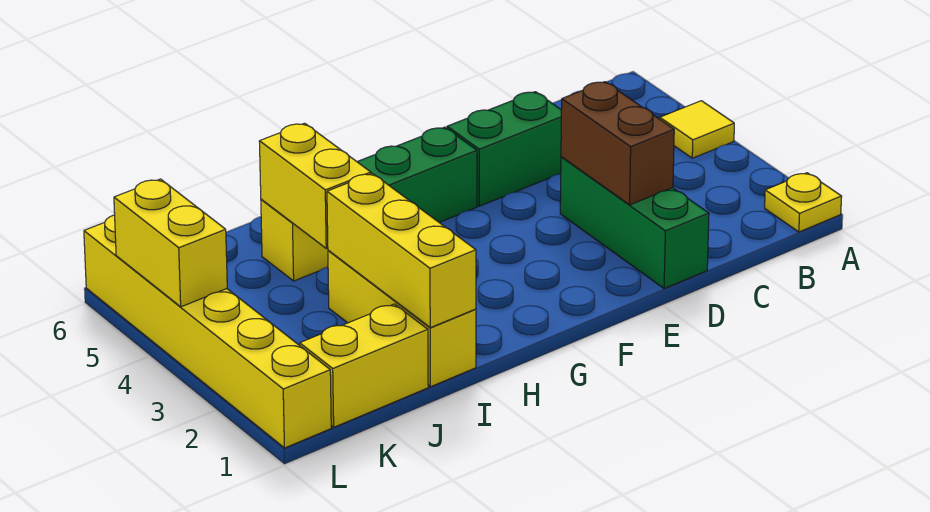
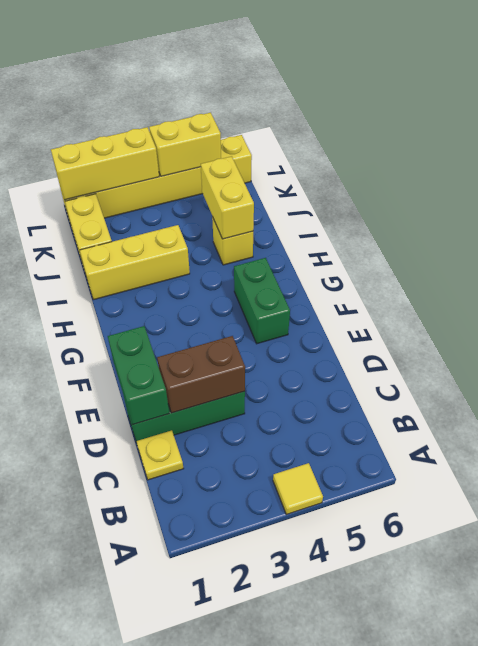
yellow 1x1 plate [765,173,842,232] -> yellow 1x1 plate moved to [136,430,184,480]
green 1x2 brick [447,92,561,206] -> green 1x2 brick moved to [108,326,169,424]
yellow 1x3 brick [327,173,476,328] -> yellow 1x3 brick moved to [51,127,159,200]
yellow 1x2 brick [259,123,371,248] -> yellow 1x2 brick turned to [201,156,254,239]

